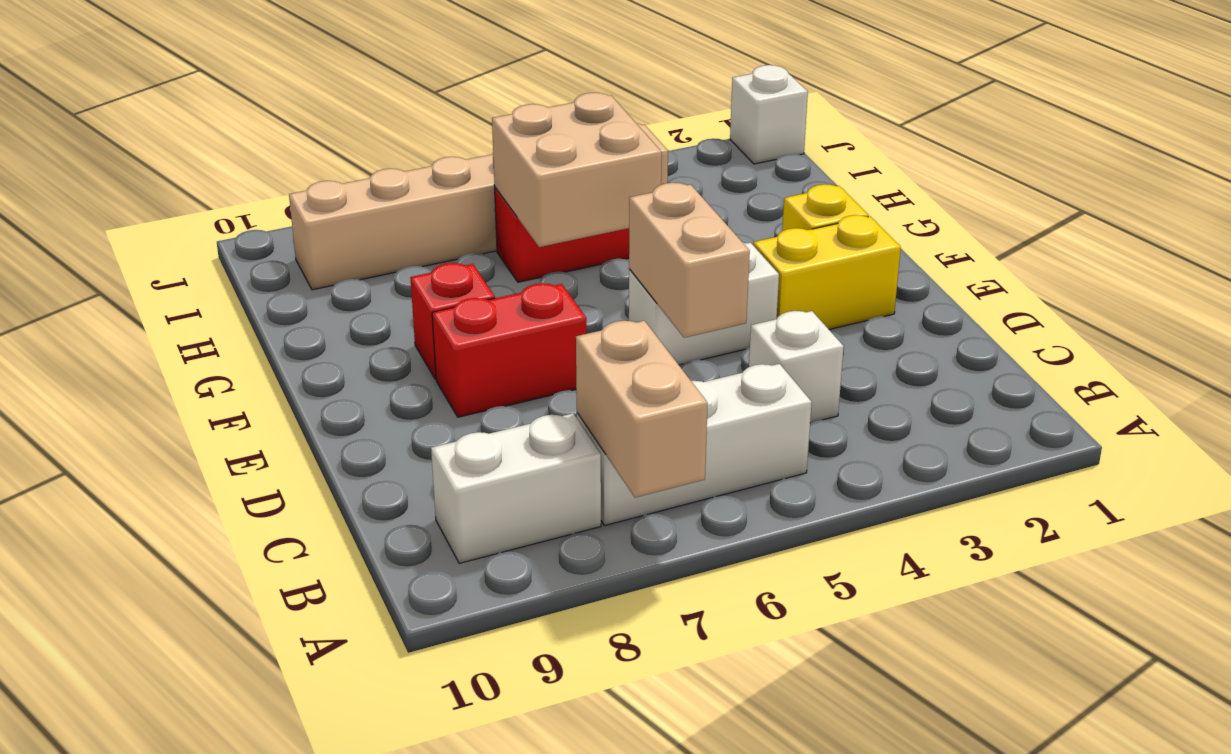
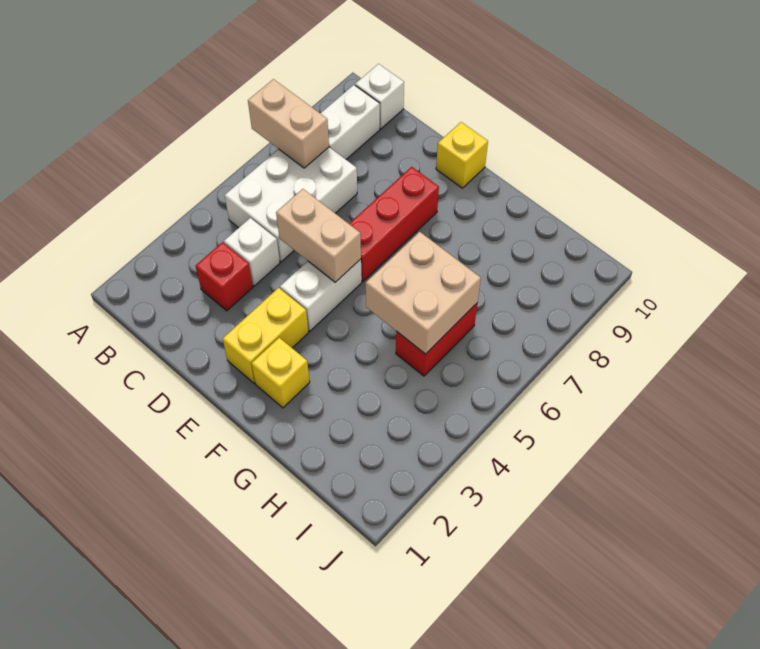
white 1x3 brick [577,364,812,526] -> white 2x3 brick [225,147,357,262]
red 1x2 brick [432,283,586,417] -> red 1x3 brick [349,167,439,282]
none -> yellow 1x1 brick [436,122,488,188]
red 1x1 brick [410,263,495,379] -> red 1x1 brick moved to [196,242,253,311]
tan 1x6 brick [289,123,668,290] -> none
white 1x1 brick [730,65,808,164] -> white 1x1 brick moved to [355,64,404,129]

